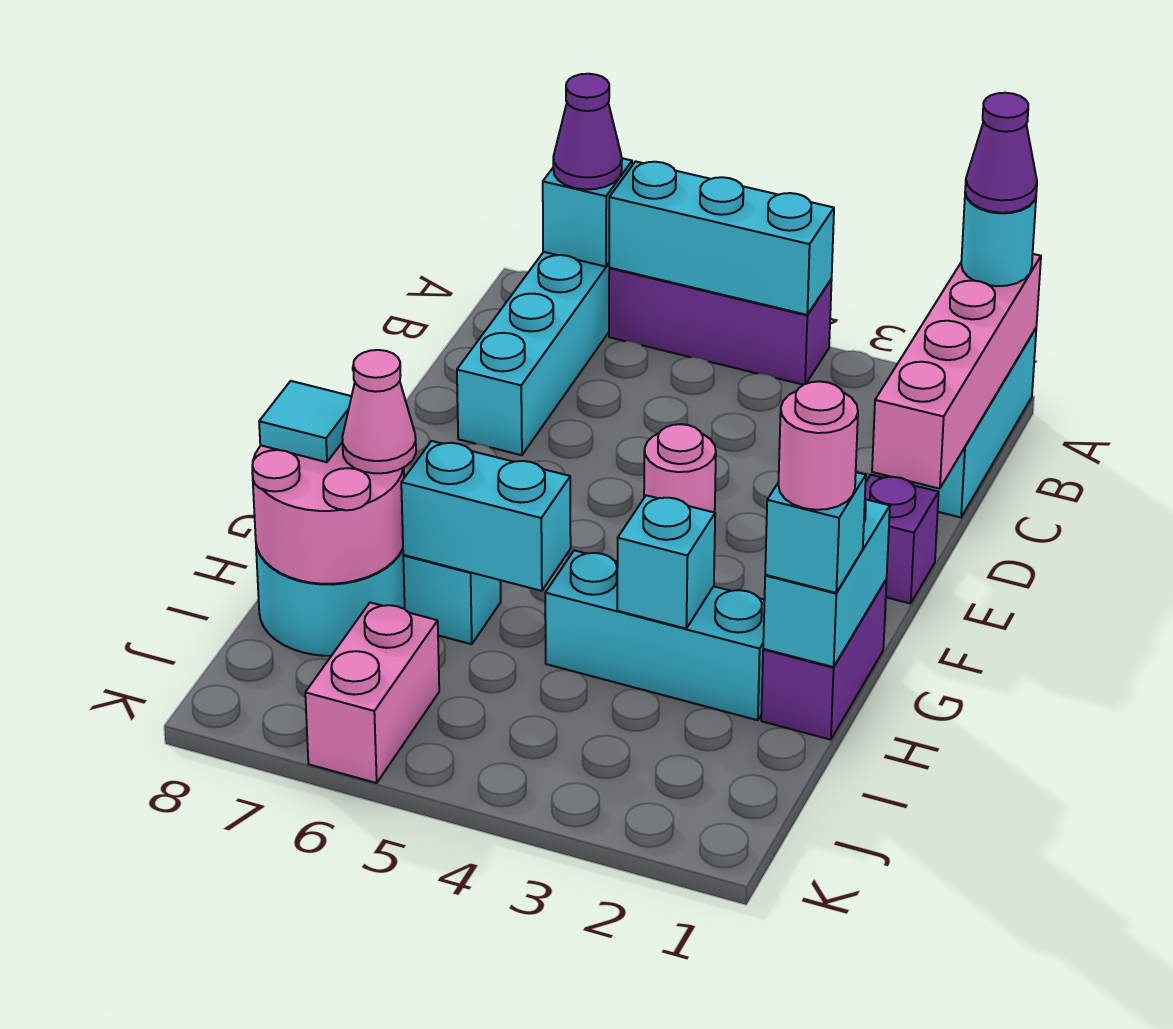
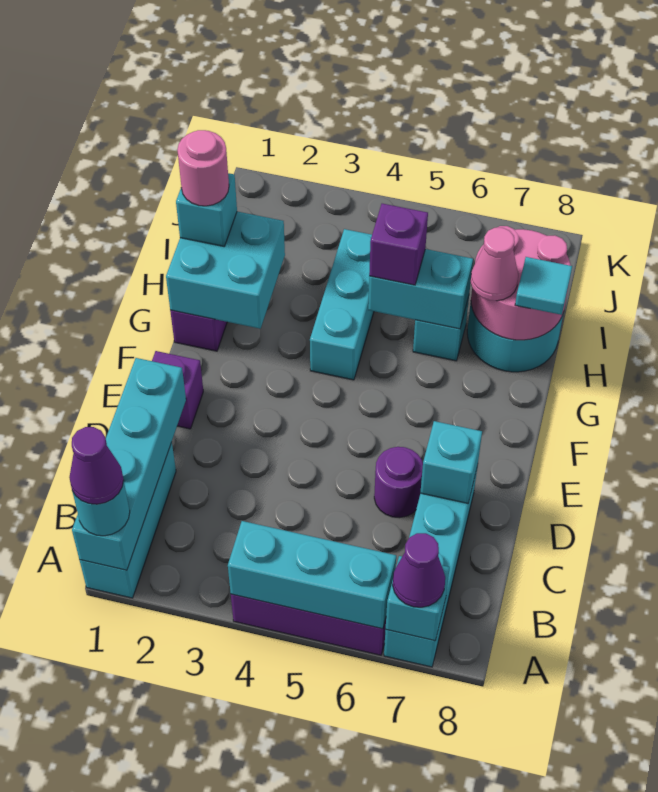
pink 1x4 brick [872,254,1041,489] -> cyan 1x4 brick [72,358,186,570]
none -> purple 1x1 round brick [374,447,423,518]
pink 1x1 round brick [644,424,716,513] -> none
cyan 1x2 brick [763,499,890,667] -> cyan 2x2 brick [166,212,285,329]
cyan 1x3 brick [545,550,765,720] -> cyan 1x3 brick turned to [310,229,374,380]
cyan 1x1 brick [617,495,715,629] -> cyan 1x1 brick moved to [420,421,482,503]
none -> purple 1x1 brick [369,204,428,285]
pink 1x2 brick [305,602,439,783] -> none

